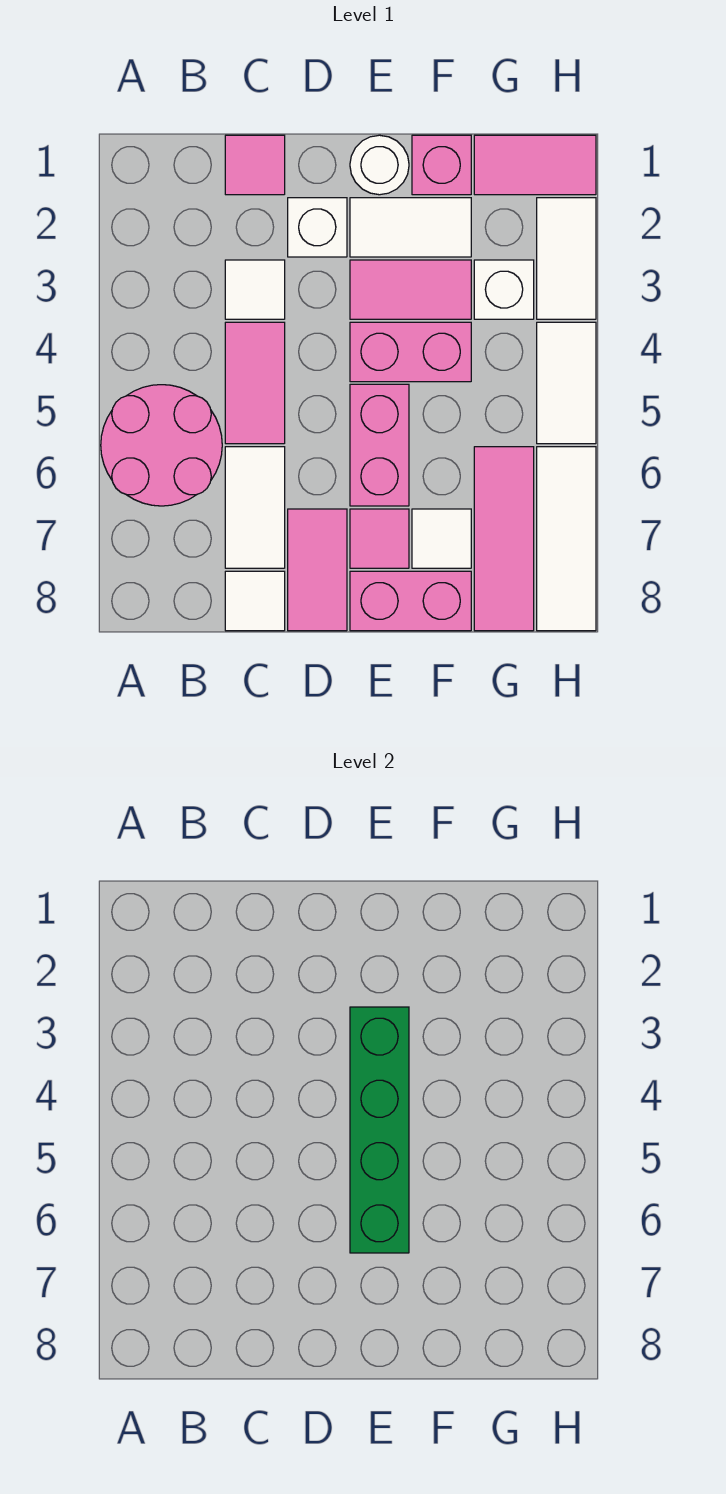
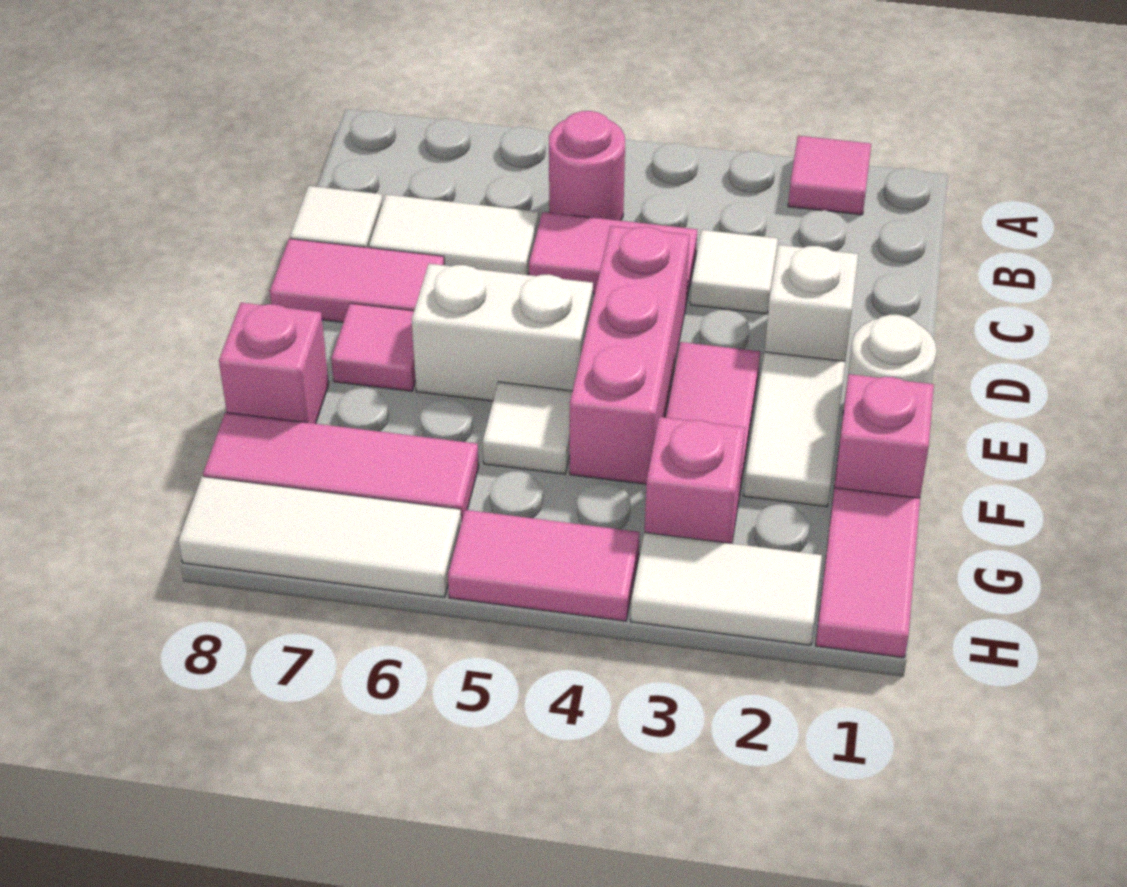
pink 2x2 round brick [101,385,222,506] -> pink 1x1 round brick [549,111,625,221]
pink 1x1 tile [225,135,285,195] -> pink 1x1 tile moved to [788,136,871,215]
green 1x4 brick [350,1007,409,1253] -> none
pink 1x2 brick [350,322,471,382] -> pink 1x3 brick [570,226,690,484]
pink 1x2 brick [350,384,409,506] -> white 1x2 brick [412,264,593,401]
pink 1x2 brick [350,571,471,631] -> pink 1x1 brick [219,303,329,424]
white 1x1 tile [412,509,471,568] -> white 1x1 tile moved to [483,382,572,474]
white 1x1 brick [474,260,534,319] -> pink 1x1 brick [645,417,745,543]
white 1x2 tile [537,322,596,444] -> pink 1x2 tile [448,510,640,621]

